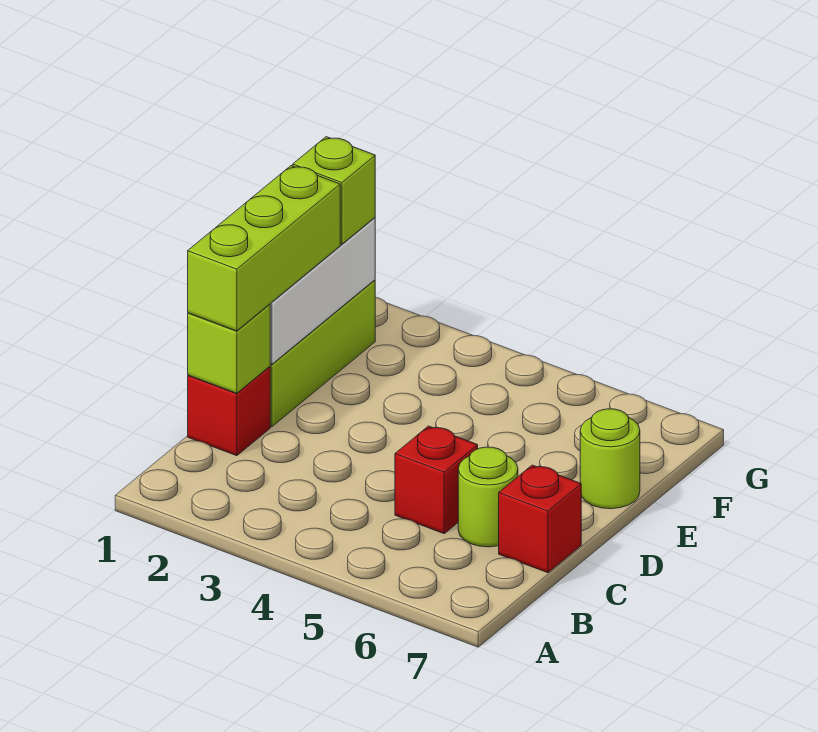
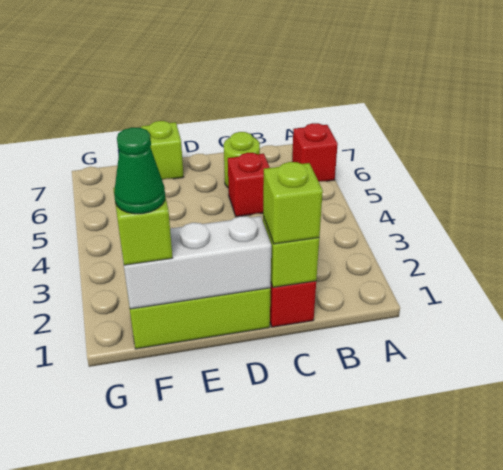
lime 1x3 brick [188,166,340,331] -> lime 1x1 brick [263,162,323,244]
red 1x1 brick [499,465,581,573] -> red 1x1 brick moved to [292,123,338,182]
lime 1x1 round brick [580,409,640,509] -> lime 1x1 brick [141,121,184,180]
none -> green 1x1 cone [114,127,165,214]

